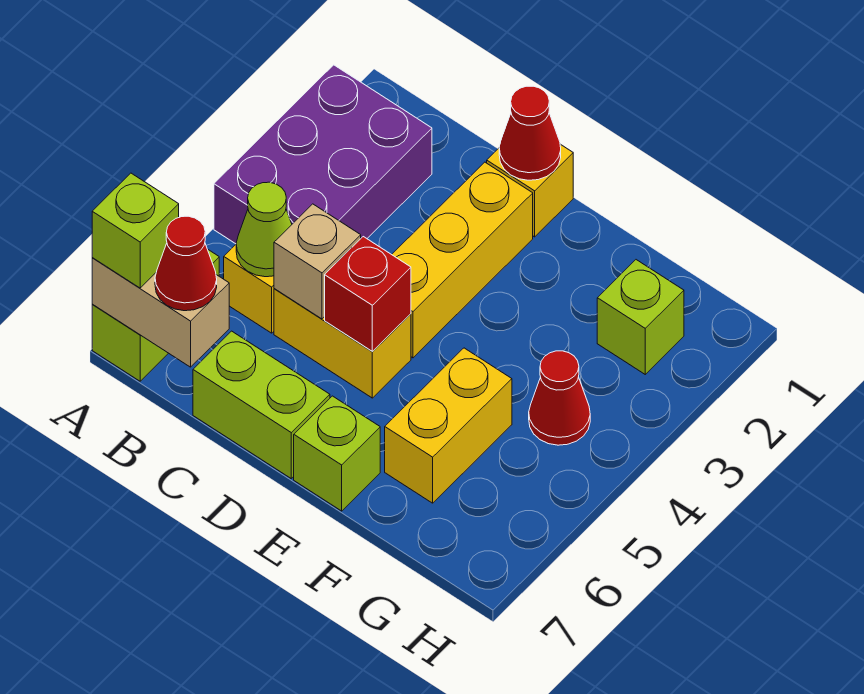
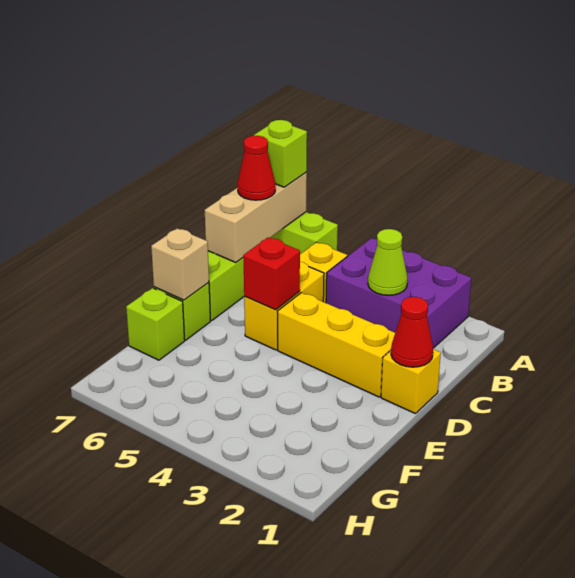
tan 1x2 brick [92,258,229,367] -> tan 1x3 brick [205,173,307,262]
lime 1x1 cone [236,182,292,277] -> lime 1x1 cone moved to [368,229,407,295]
tan 1x1 brick [274,204,361,319] -> tan 1x1 brick moved to [151,228,209,300]
yellow 1x2 brick [385,348,512,503] -> none
lime 1x1 brick [597,260,684,374] -> lime 1x1 brick moved to [126,288,185,360]
red 1x1 cone [529,351,590,445] -> none

